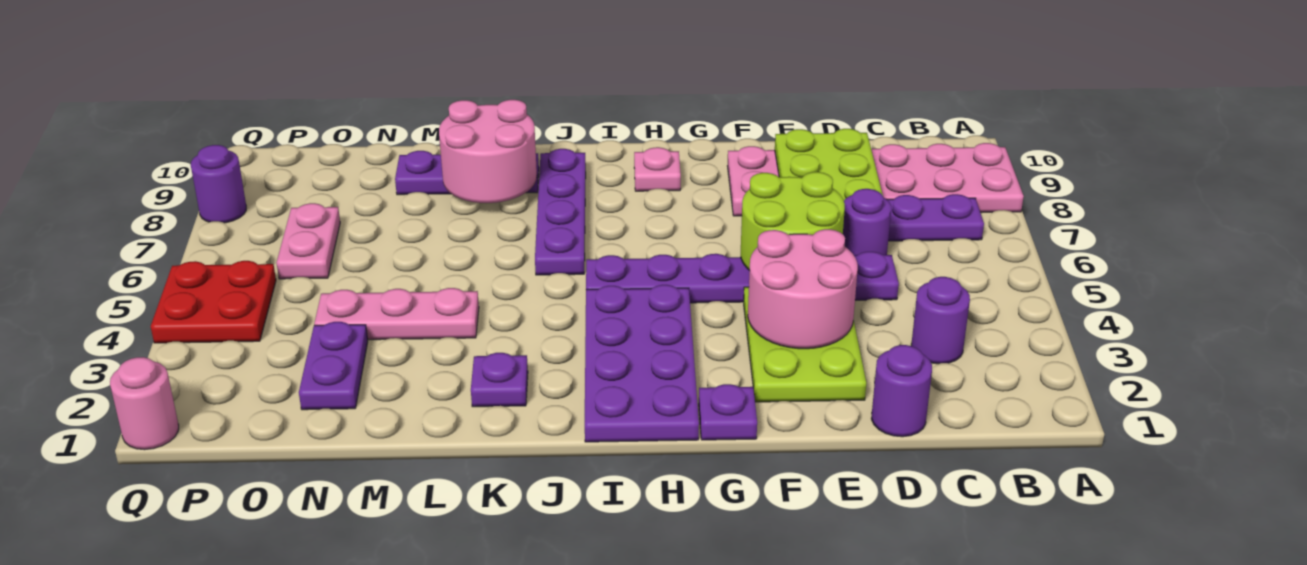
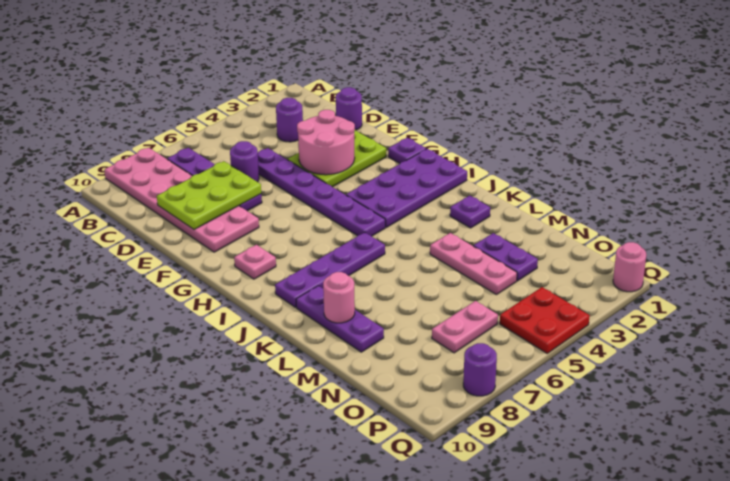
lime 2x2 round brick [741,172,845,271] -> none
pink 2x2 round brick [439,100,537,203] -> pink 1x1 round brick [323,272,355,323]
purple 1x2 plate [299,322,368,410] -> purple 1x2 plate turned to [473,233,538,281]

